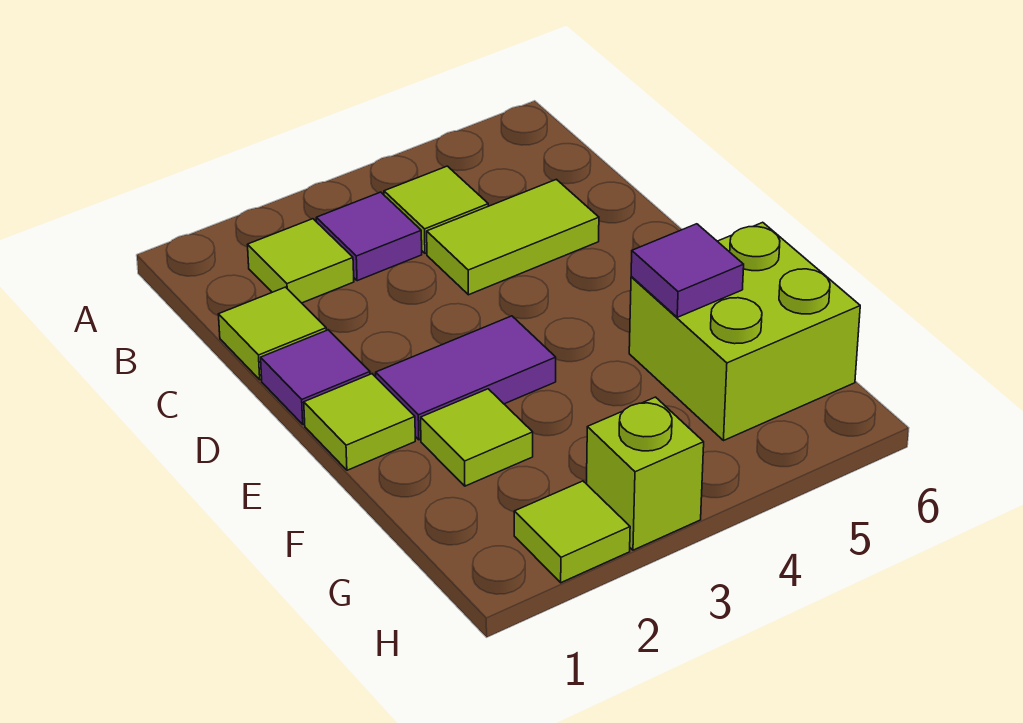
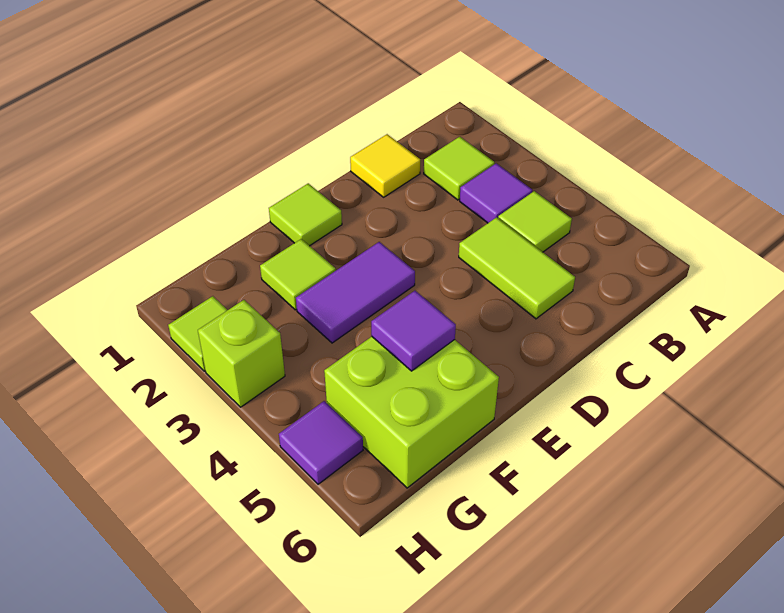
lime 1x1 tile [218,287,326,380] -> yellow 1x1 tile [350,134,420,197]
purple 1x1 tile [261,330,370,424] -> purple 1x1 tile moved to [279,401,363,484]
purple 1x2 tile [376,316,556,440] -> purple 1x2 tile turned to [296,242,415,343]

